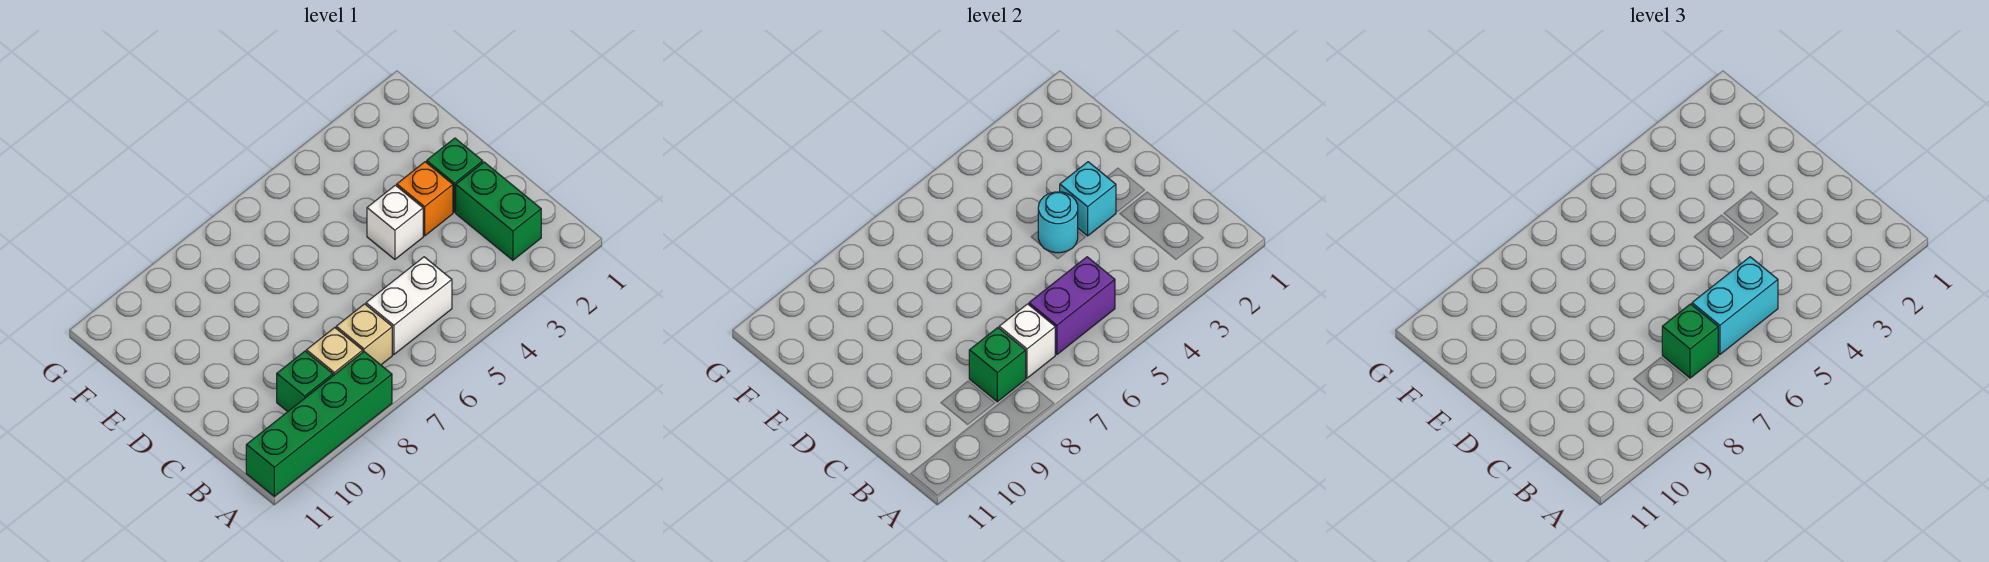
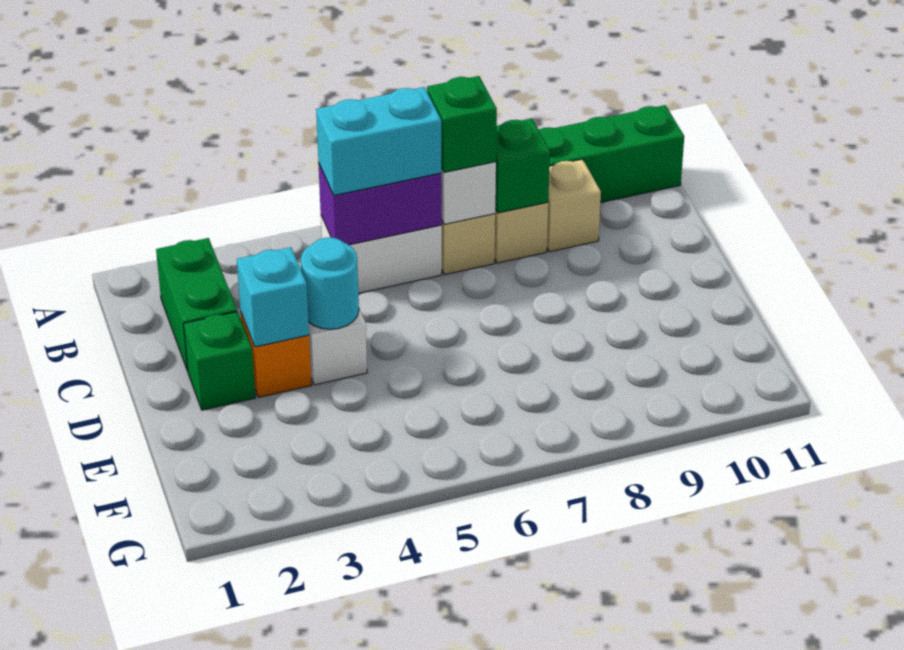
green 1x1 brick [277,351,333,412] -> tan 1x1 brick [547,159,601,252]

